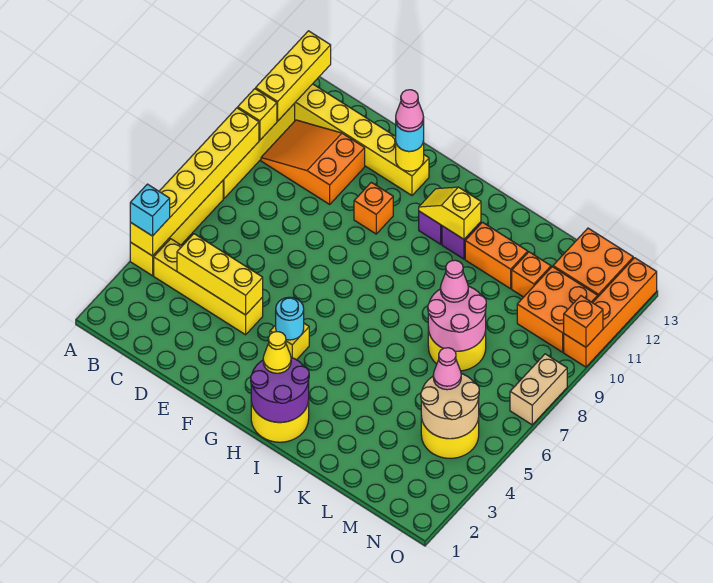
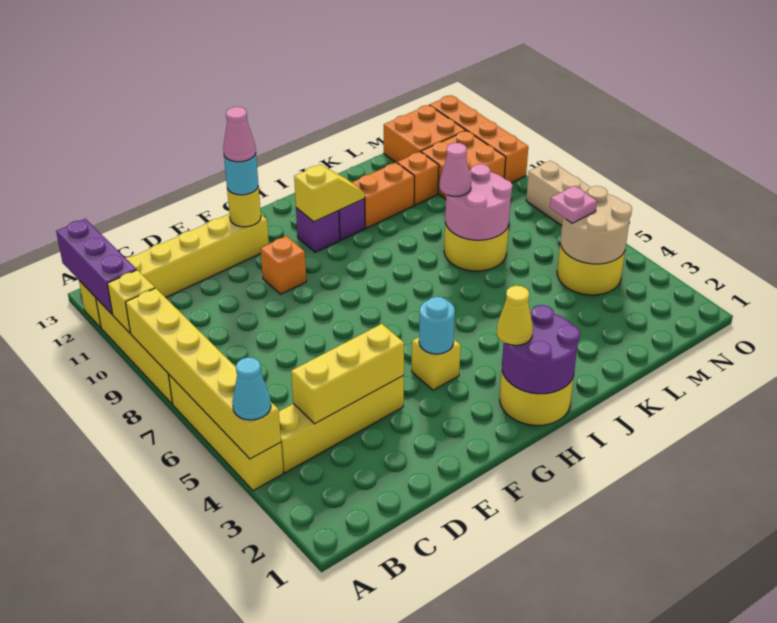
cyan 1x1 brick [130,184,170,236] -> cyan 1x1 cone [232,357,271,420]
yellow 1x3 brick [256,31,331,121] -> purple 1x3 brick [56,219,137,315]
orange 2x3 slope [261,120,365,204] -> none
yellow 1x2 slope [419,187,481,239] -> yellow 1x2 slope turned to [294,165,365,222]
pink 1x1 cone [433,348,461,390] -> pink 1x1 plate [550,186,597,223]
orange 1x1 brick [564,296,603,347] -> none

